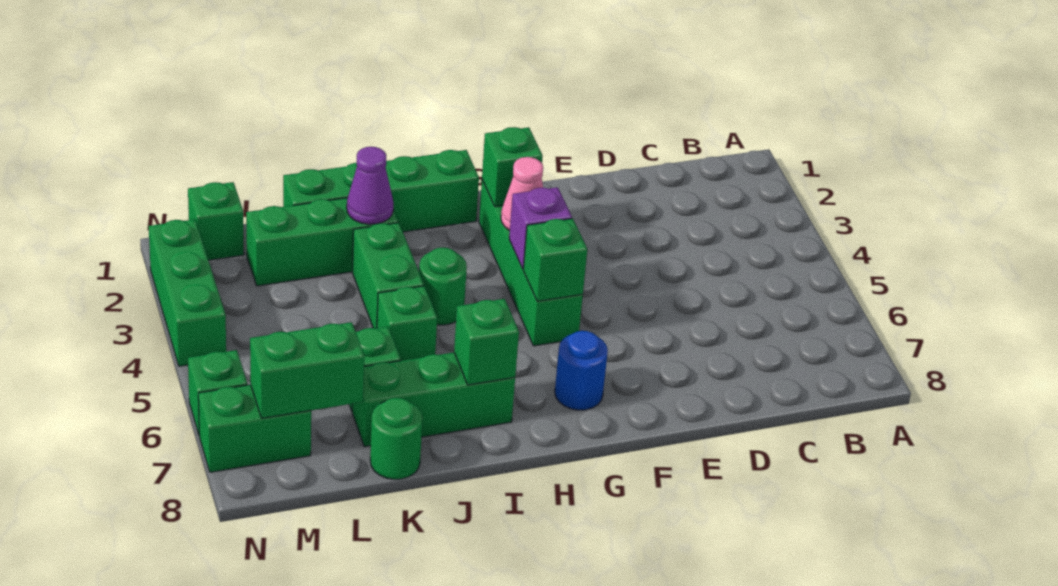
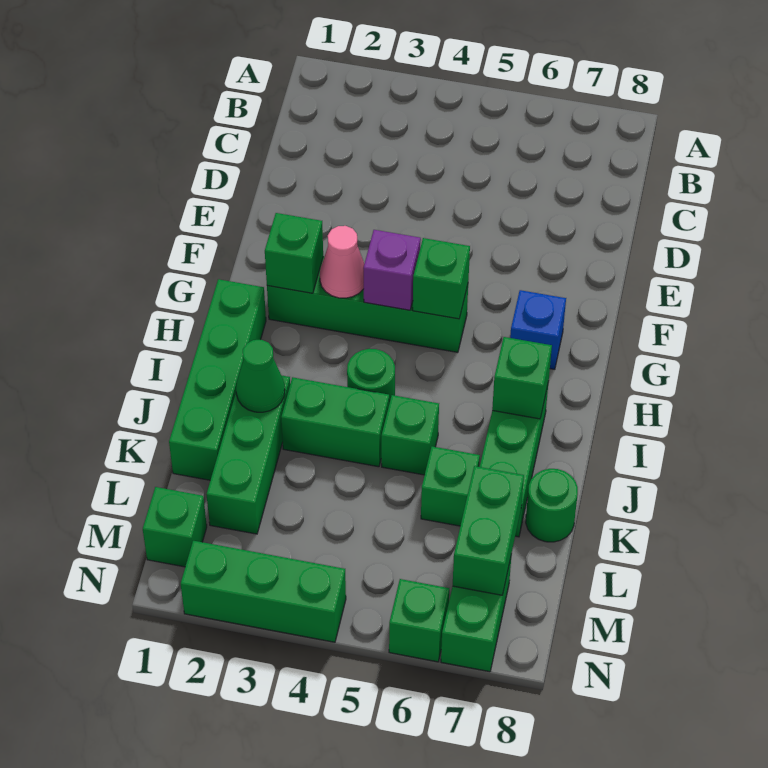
blue 1x1 round brick [555,331,608,410] -> blue 1x1 brick [510,290,566,369]
purple 1x1 cone [347,147,393,224] -> green 1x1 cone [236,340,285,412]

